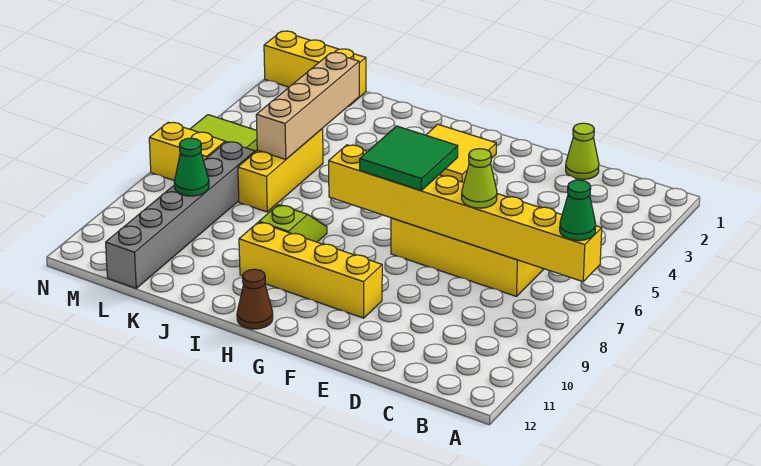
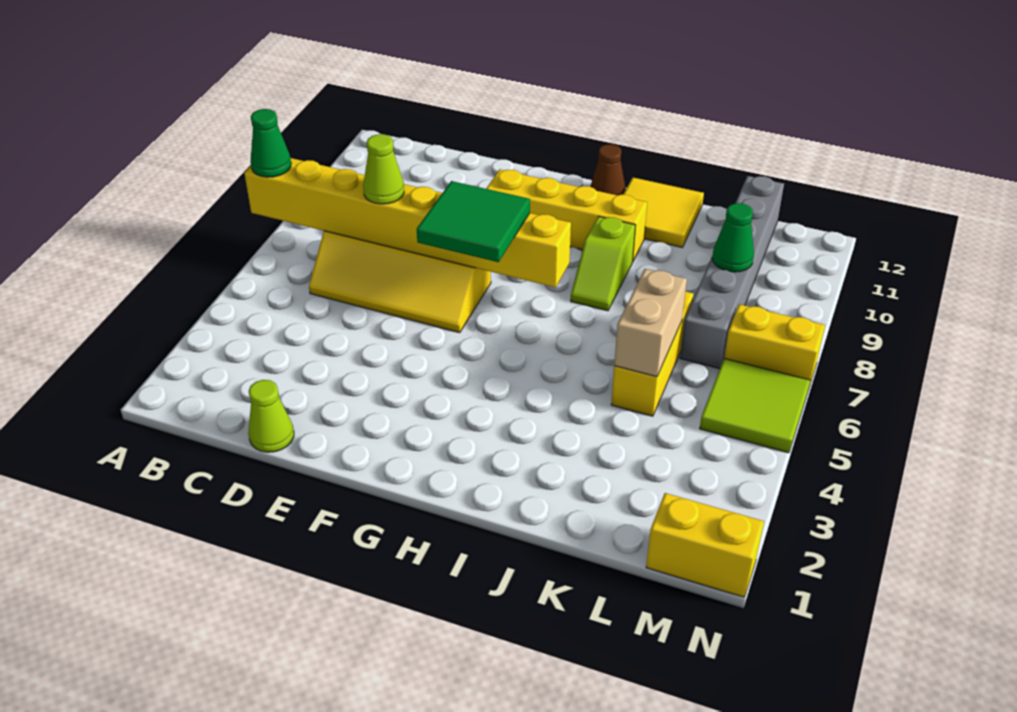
yellow 2x2 tile [426,125,496,183] -> yellow 2x2 tile moved to [623,178,704,247]
tan 1x4 brick [256,52,359,159] -> tan 1x2 brick [614,269,687,377]
yellow 1x3 brick [264,31,366,106] -> yellow 1x2 brick [646,493,764,597]

